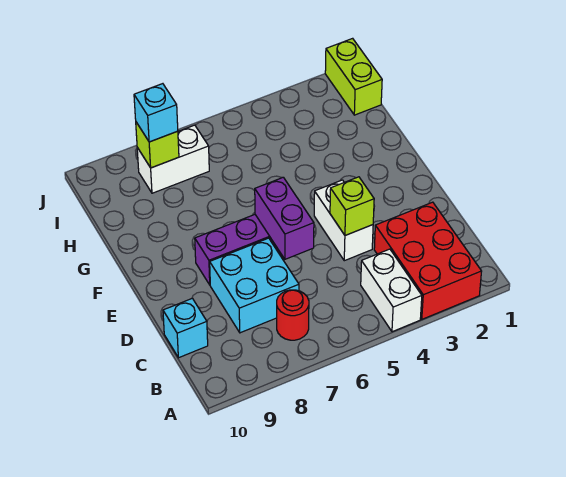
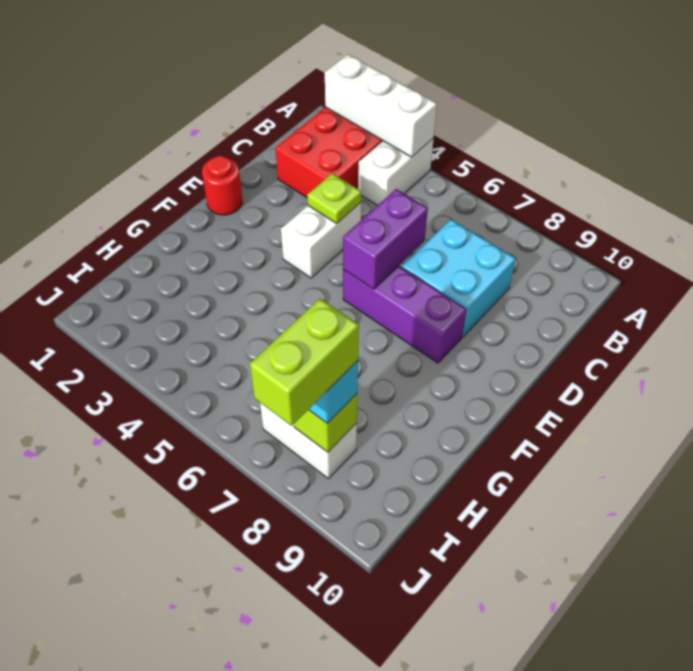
none -> white 1x3 brick [325,54,437,157]
red 1x1 round brick [277,290,309,340] -> red 1x1 round brick moved to [202,156,242,215]
cyan 1x1 brick [163,298,208,358] -> none
lime 1x1 brick [330,177,374,235] -> lime 1x1 plate [307,173,361,223]
lime 1x2 brick [325,38,382,115] -> lime 1x2 brick moved to [250,298,359,426]

